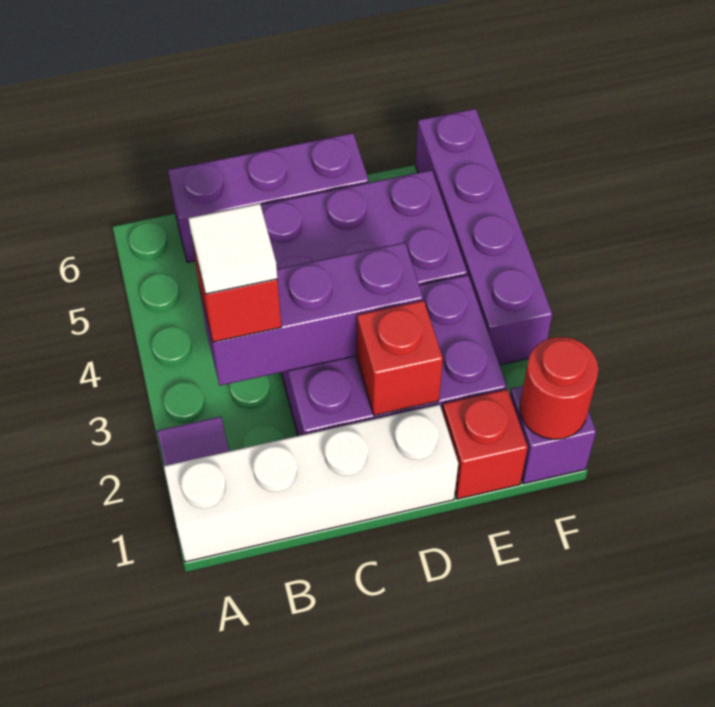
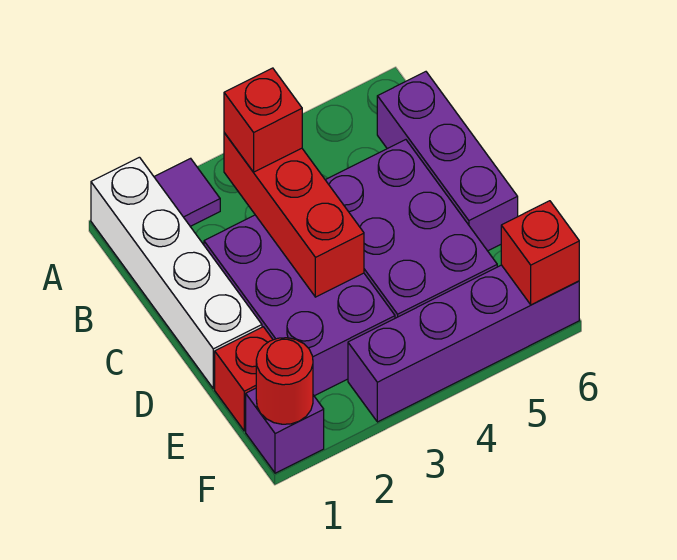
purple 1x3 brick [200,243,423,386] -> red 1x3 brick [224,133,364,297]
white 1x1 tile [188,203,277,294] -> none
red 1x1 brick [357,301,443,415] -> red 1x1 brick moved to [501,201,579,305]

